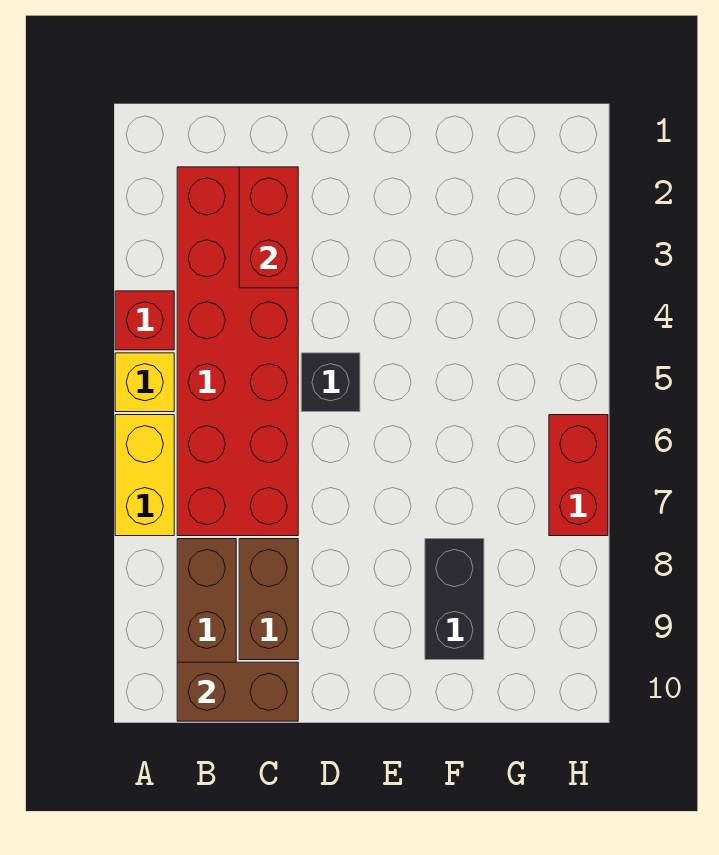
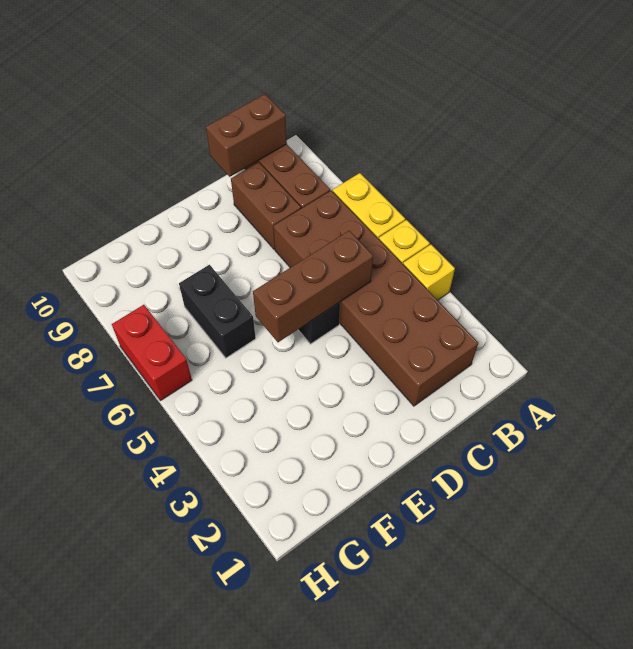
red 1x1 brick [115,291,174,350] -> yellow 1x1 brick [403,244,455,300]
red 2x6 brick [177,167,298,536] -> brown 2x6 brick [273,191,478,406]
red 1x2 brick [239,167,298,288] -> none
none -> brown 1x3 brick [253,231,373,342]
black 1x2 brick [425,539,484,660] -> black 1x2 brick moved to [179,265,256,358]

